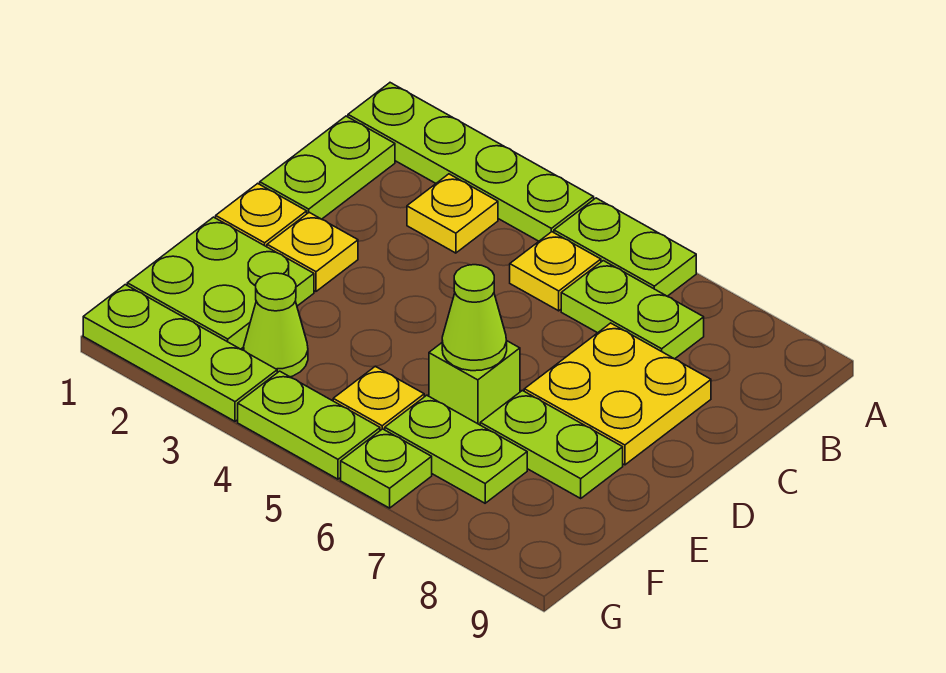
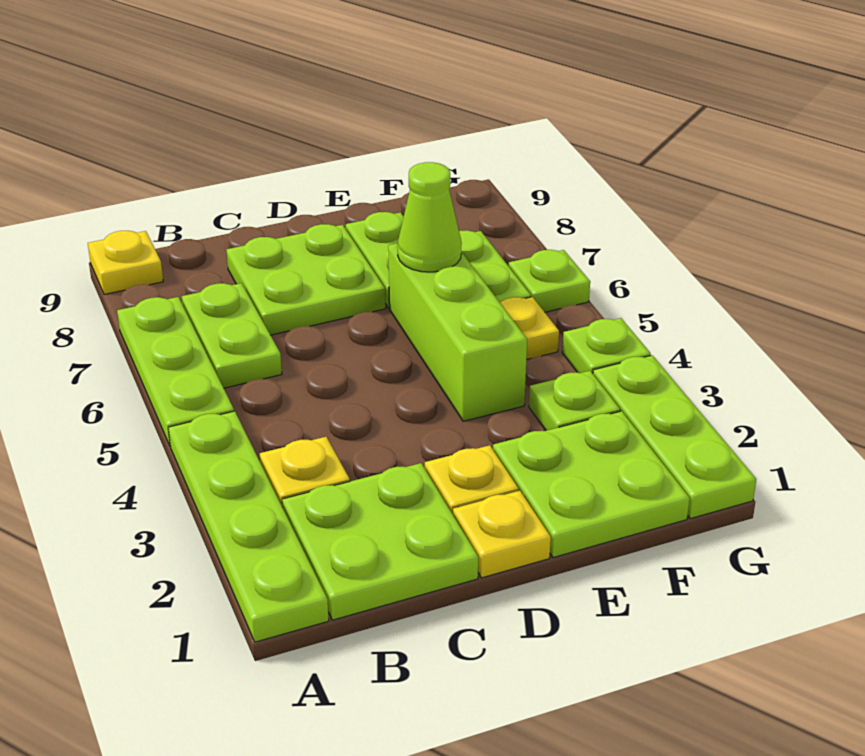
lime 1x2 plate [554,198,696,296] -> lime 1x3 plate [117,297,234,447]
lime 1x2 plate [260,116,395,219] -> lime 2x2 plate [282,463,478,620]
yellow 1x1 plate [510,232,601,311] -> yellow 1x1 plate moved to [88,231,163,294]
yellow 2x2 plate [524,323,711,465] -> lime 2x2 plate [226,224,386,335]
lime 1x1 brick [429,341,520,425] -> lime 1x3 brick [388,243,527,421]
lime 1x1 cone [244,273,308,377] -> lime 1x1 plate [529,371,620,431]
lime 1x2 plate [238,371,380,479] -> lime 1x1 plate [562,318,651,373]

